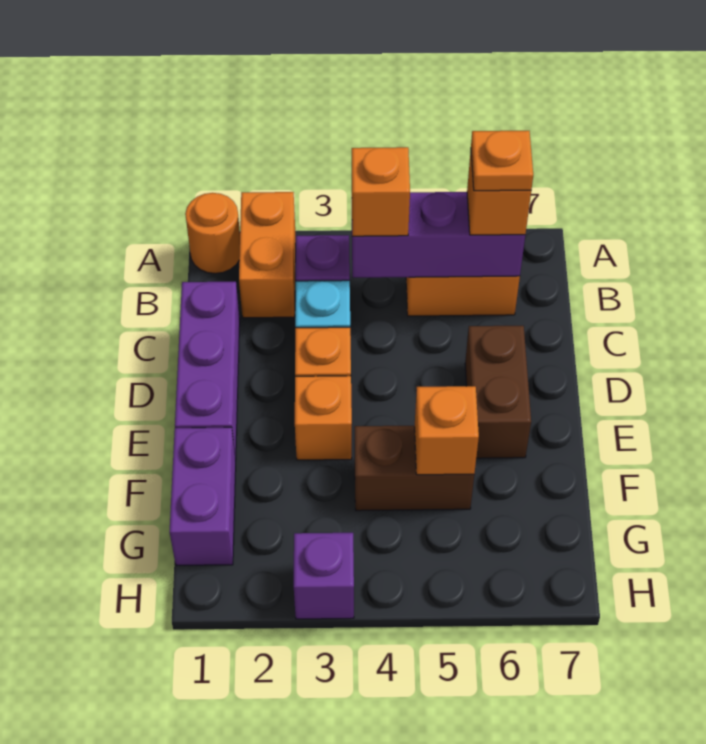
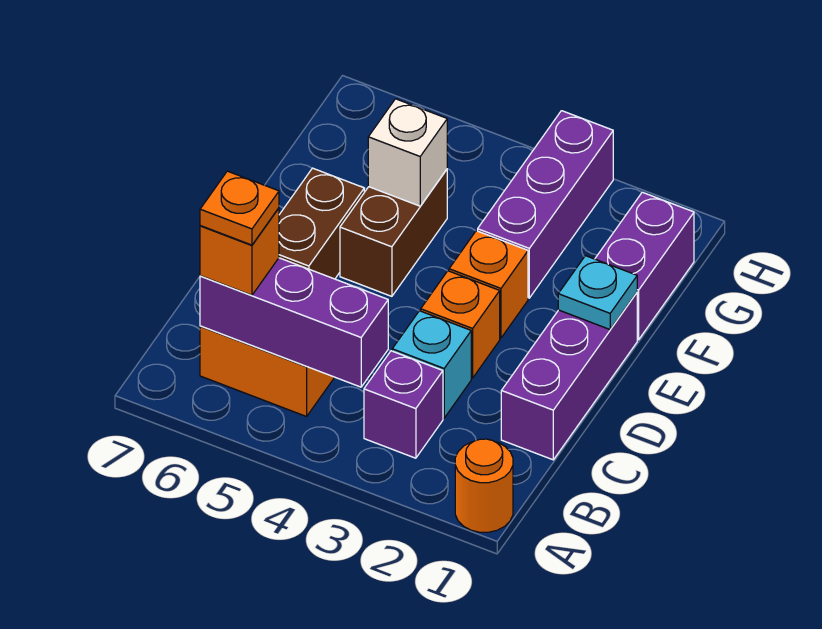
orange 1x2 brick [239,192,295,318] -> none
orange 1x1 brick [352,147,410,236] -> none
none -> cyan 1x1 plate [558,256,637,329]
brown 1x2 brick [355,426,474,511] -> brown 1x2 brick turned to [340,170,447,296]
orange 1x1 brick [415,386,479,475] -> white 1x1 brick [368,99,447,206]
purple 1x1 brick [294,533,354,619] -> purple 1x3 brick [478,111,613,298]

